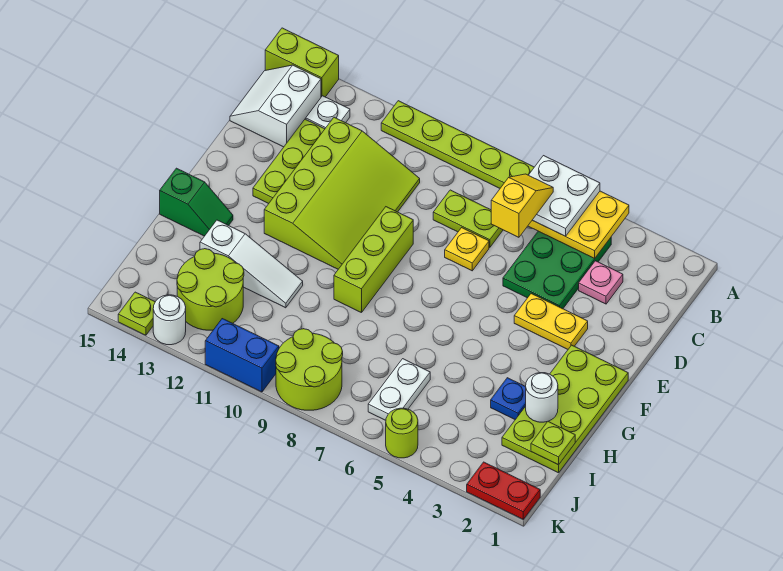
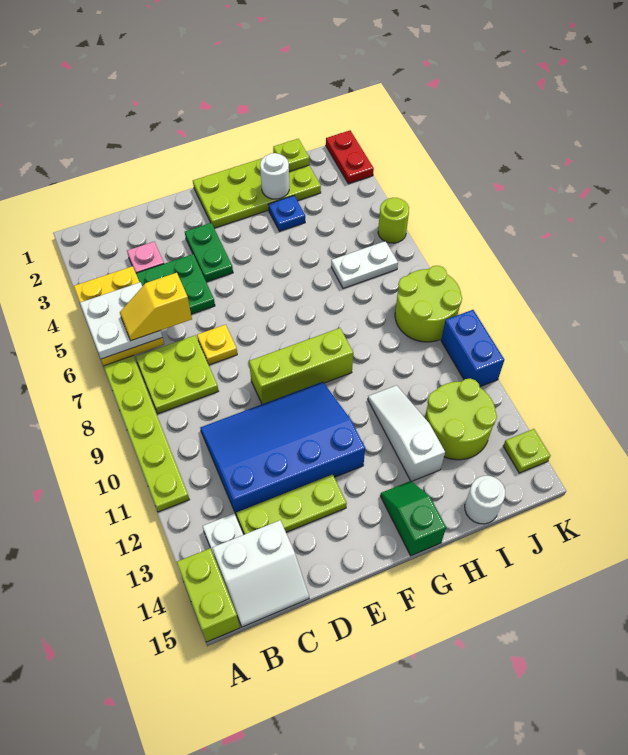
lime 1x2 plate [433,190,503,247] -> lime 2x2 plate [136,335,218,414]
lime 3x4 slope [264,117,420,269] -> blue 3x4 slope [200,382,365,516]
yellow 1x2 plate [514,294,588,349] -> green 1x2 plate [185,223,233,282]
white 1x1 round brick [153,295,186,345] -> white 1x1 round brick moved to [465,476,505,524]

